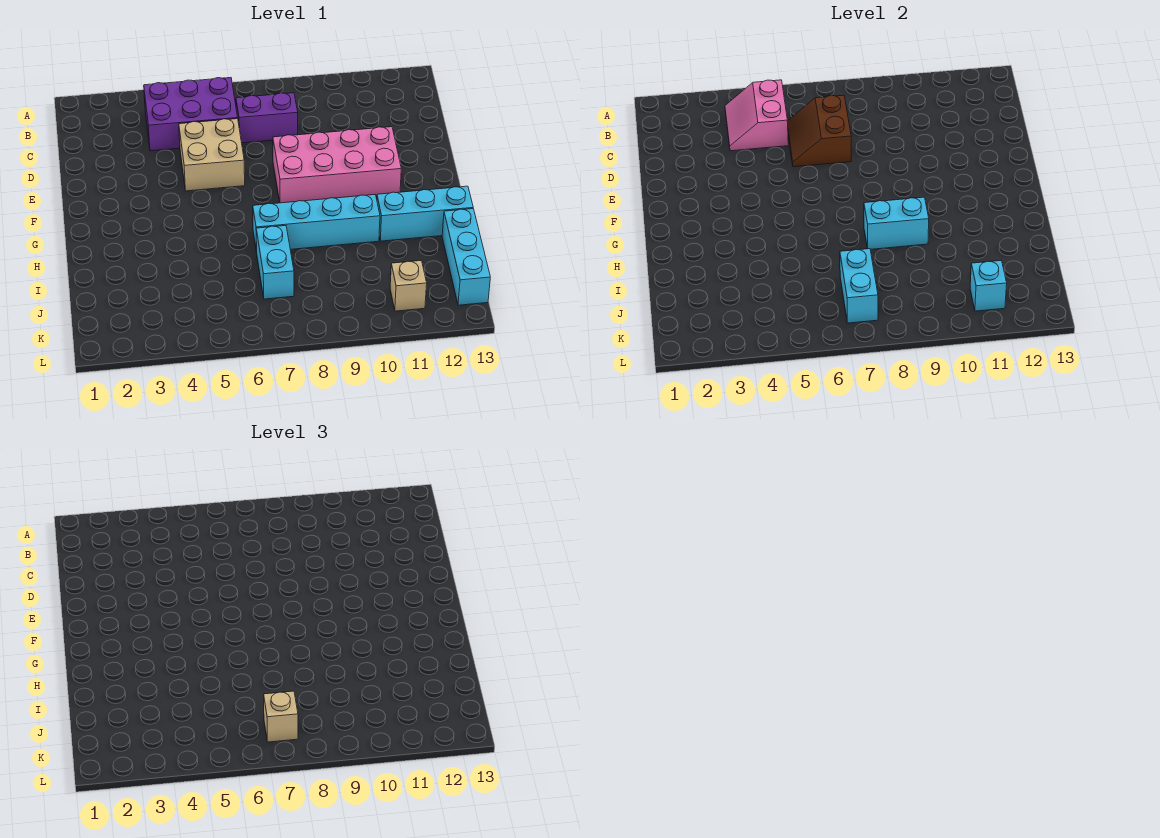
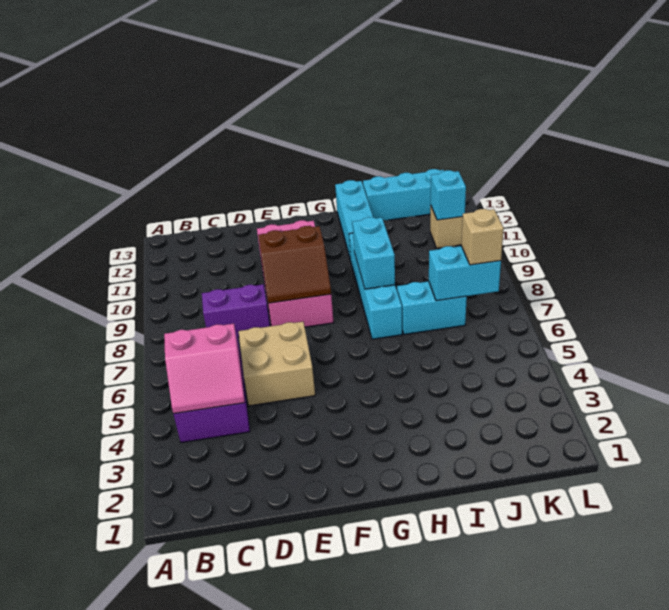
brown 2x2 slope [787,95,851,167] -> brown 2x2 slope moved to [258,226,331,303]
purple 1x2 brick [236,93,298,143] -> purple 1x2 brick turned to [202,284,270,337]

